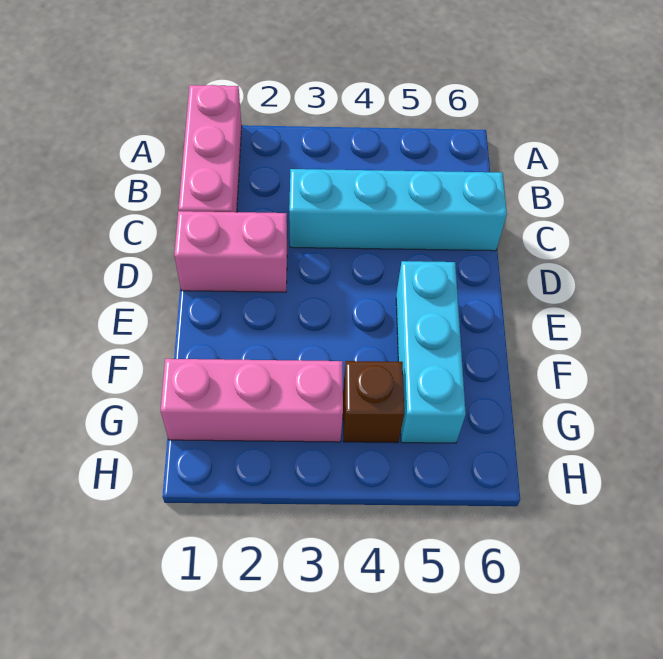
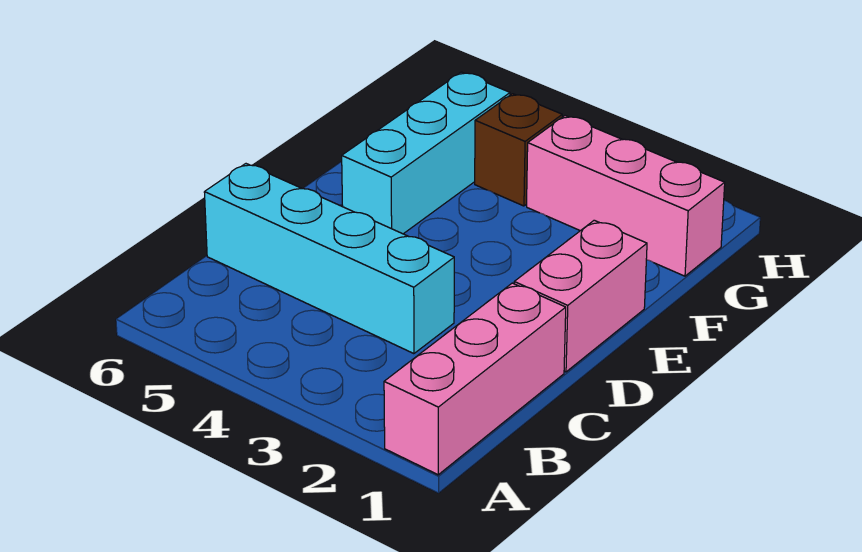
pink 1x2 brick [174,211,287,292] -> pink 1x2 brick turned to [514,220,647,372]

